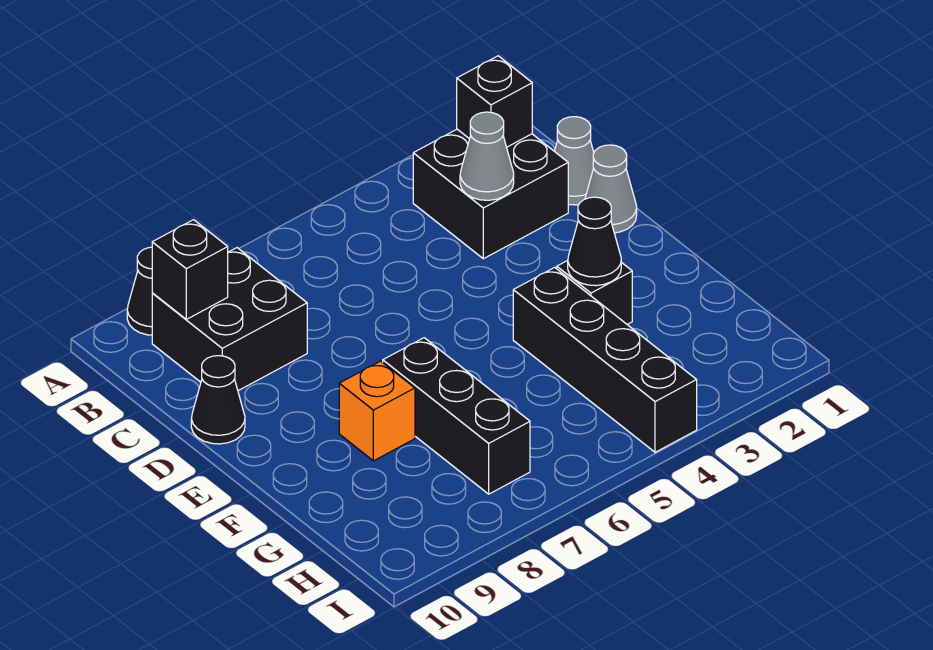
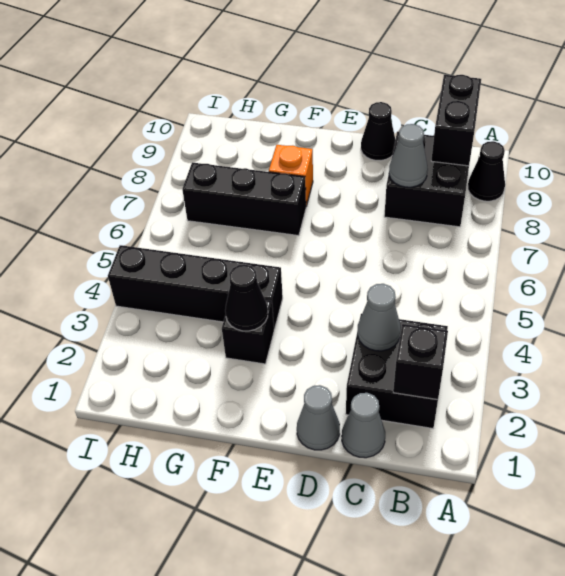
black 1x1 brick [152,220,228,319] -> black 1x2 brick [431,75,481,166]
none -> grey 1x1 cone [389,124,428,187]

